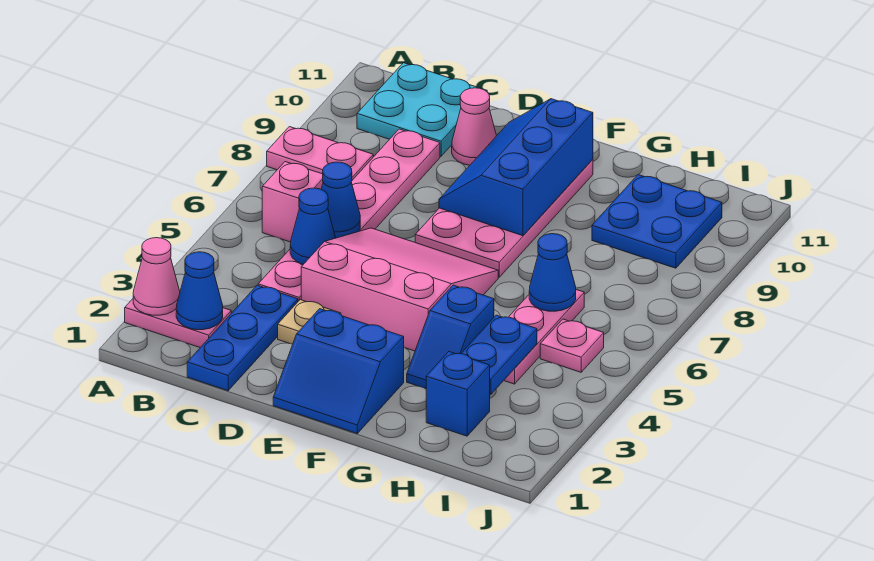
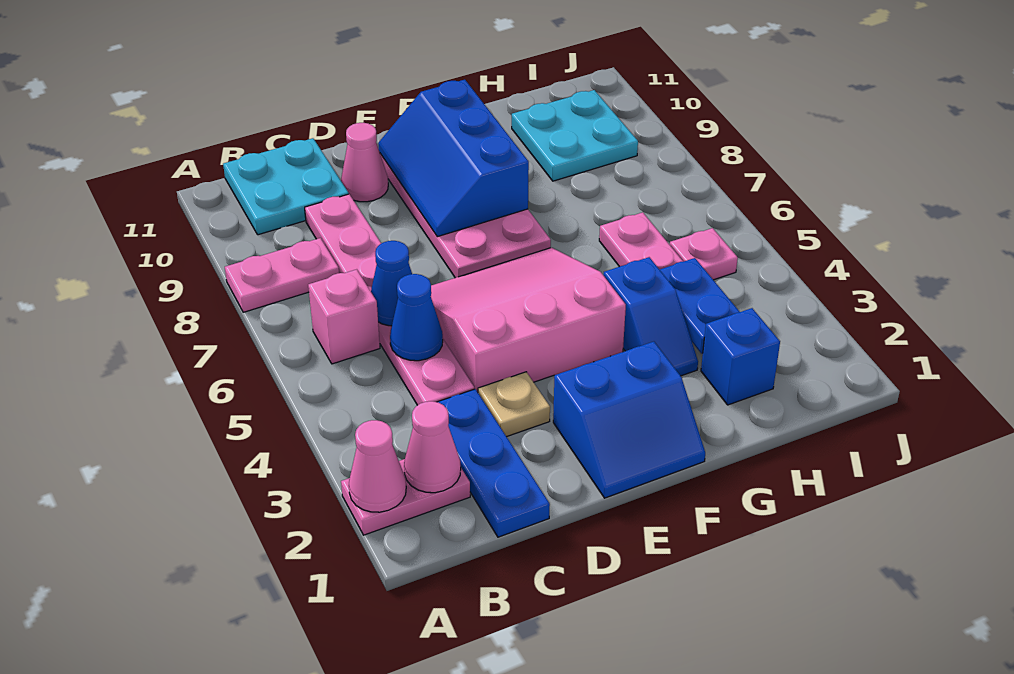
blue 1x1 cone [176,252,223,330] -> pink 1x1 cone [404,401,461,493]
blue 1x1 cone [529,234,576,311] -> none
blue 2x2 plate [592,175,722,268] -> cyan 2x2 plate [512,90,638,181]

